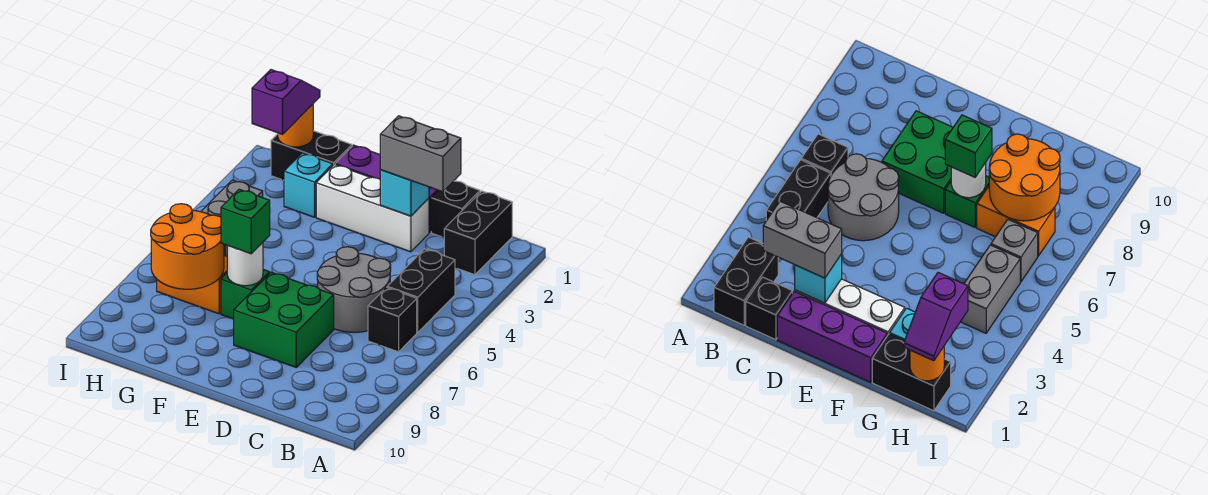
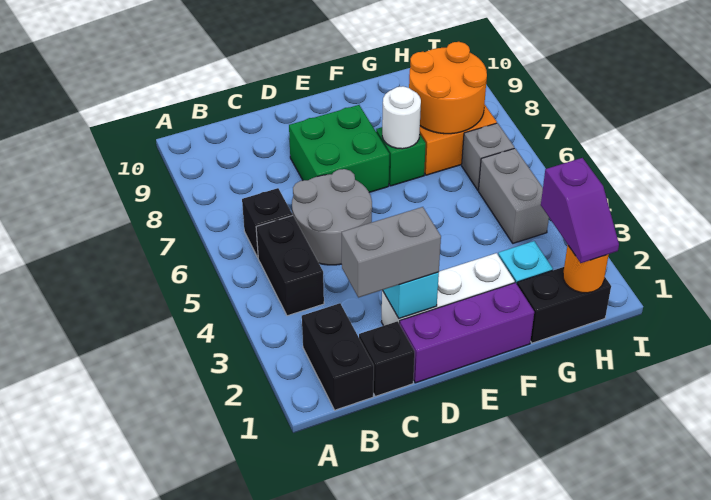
green 1x1 brick [221,189,270,254] -> none

